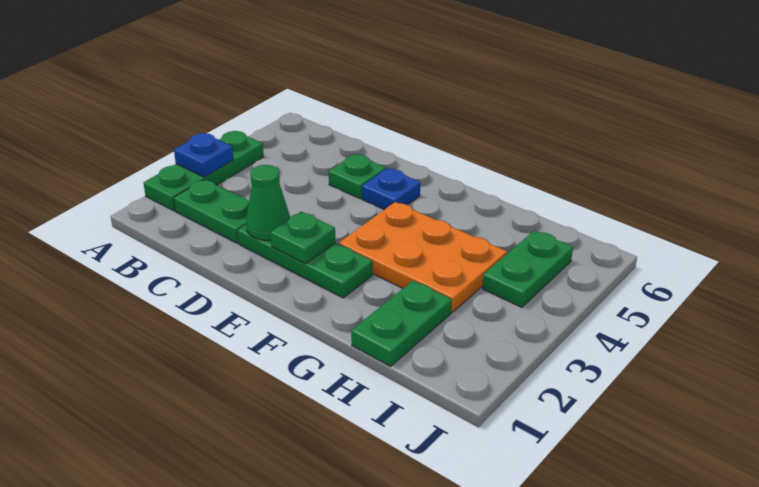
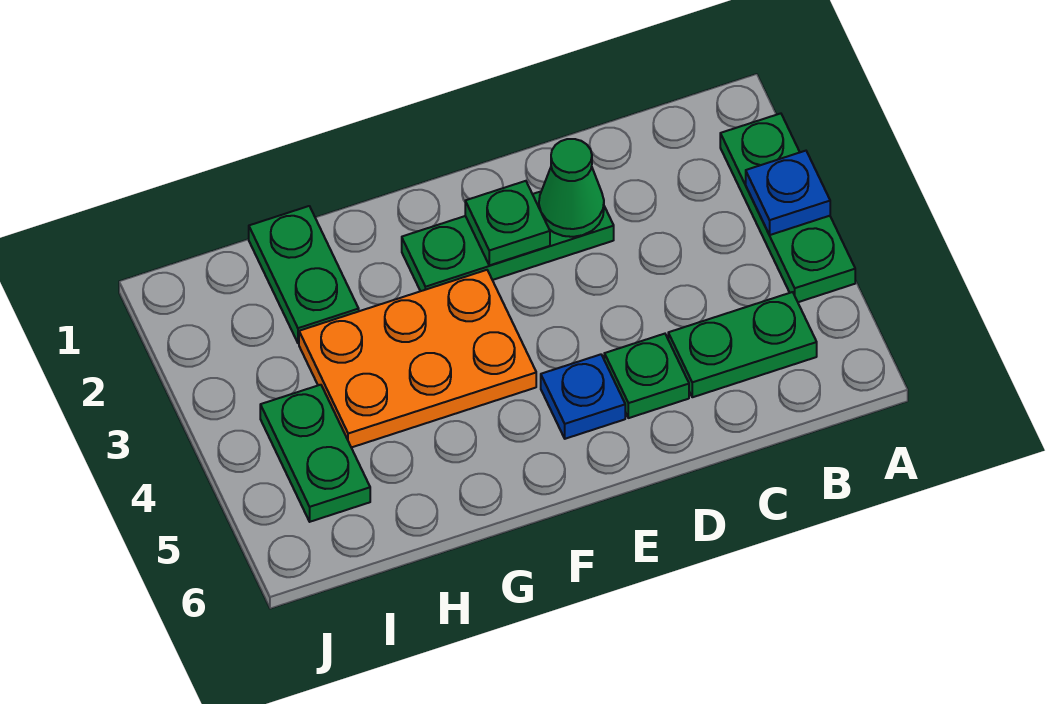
green 1x2 plate [174,179,249,243] -> green 1x2 plate moved to [668,292,817,397]

